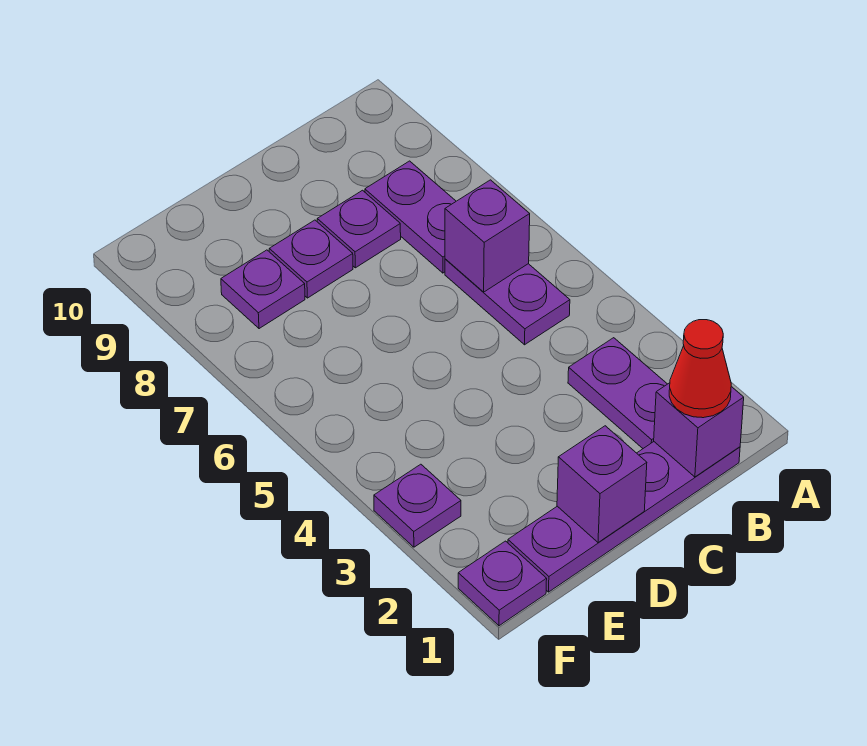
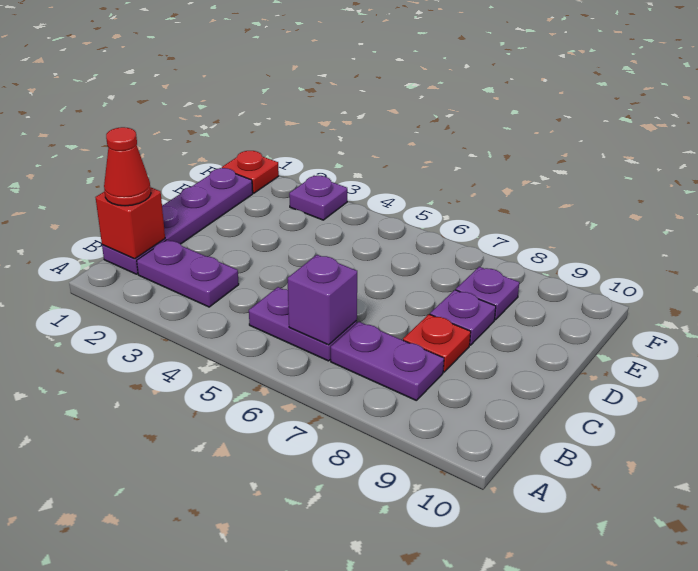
purple 1x1 brick [654,383,744,477] -> red 1x1 brick [95,187,165,259]
purple 1x1 plate [317,190,401,268] -> red 1x1 plate [403,314,471,372]
purple 1x1 brick [557,426,647,543] -> none
purple 1x1 plate [458,541,547,626] -> red 1x1 plate [222,151,279,193]

